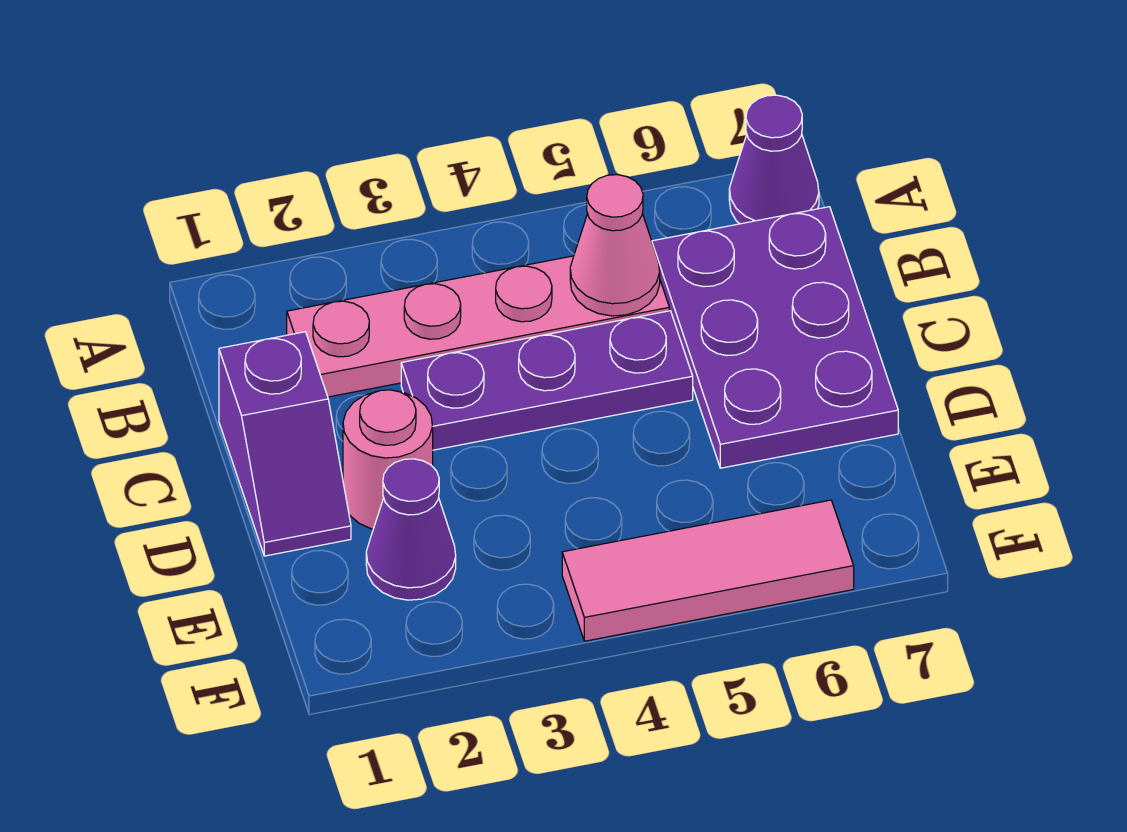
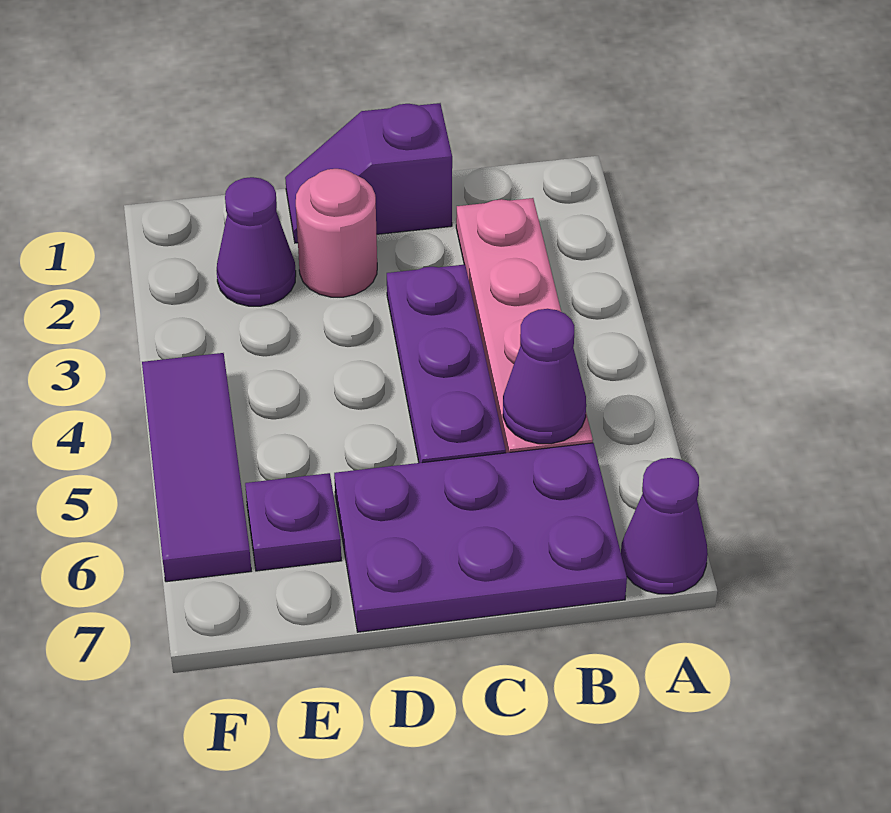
pink 1x1 cone [570,175,660,316] -> purple 1x1 cone [503,309,586,444]
none -> purple 1x1 plate [245,473,341,571]
pink 1x3 tile [562,500,854,641] -> purple 1x3 tile [142,353,251,582]

